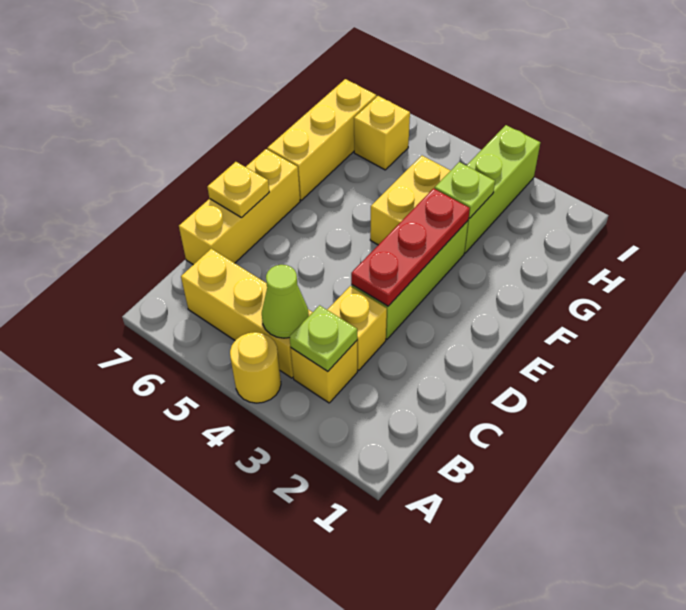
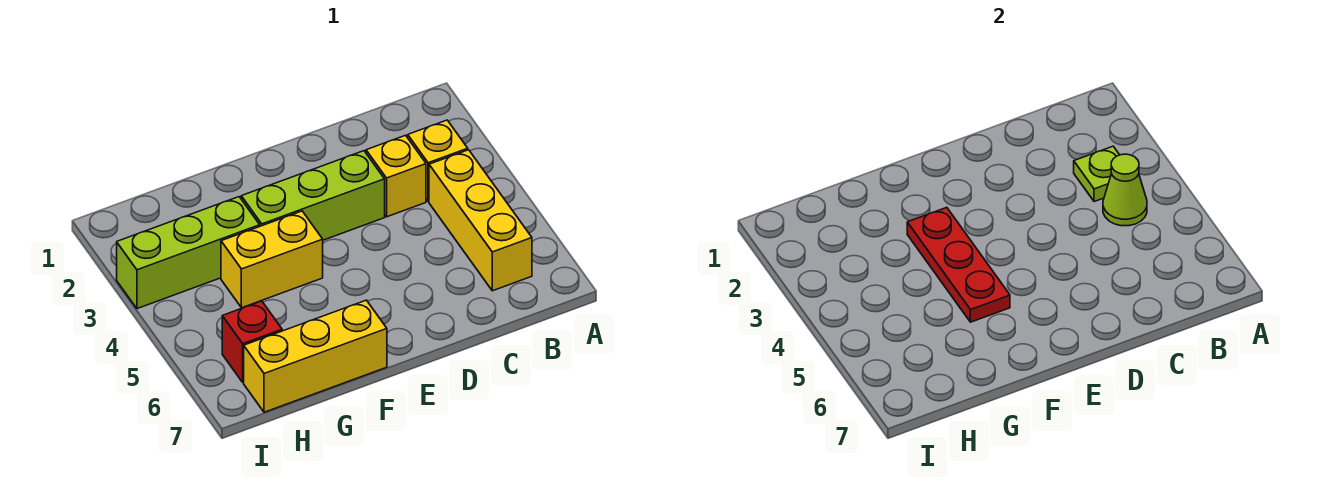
yellow 1x1 round brick [230,332,281,403] -> none
yellow 1x3 brick [179,149,300,265] -> none
red 1x3 plate [351,188,470,306] -> red 1x3 plate turned to [907,207,1010,322]
yellow 1x1 plate [207,162,269,217] -> none
lime 1x1 plate [435,162,495,218] -> none
yellow 1x1 brick [354,96,410,170] -> red 1x1 brick [222,301,282,382]

